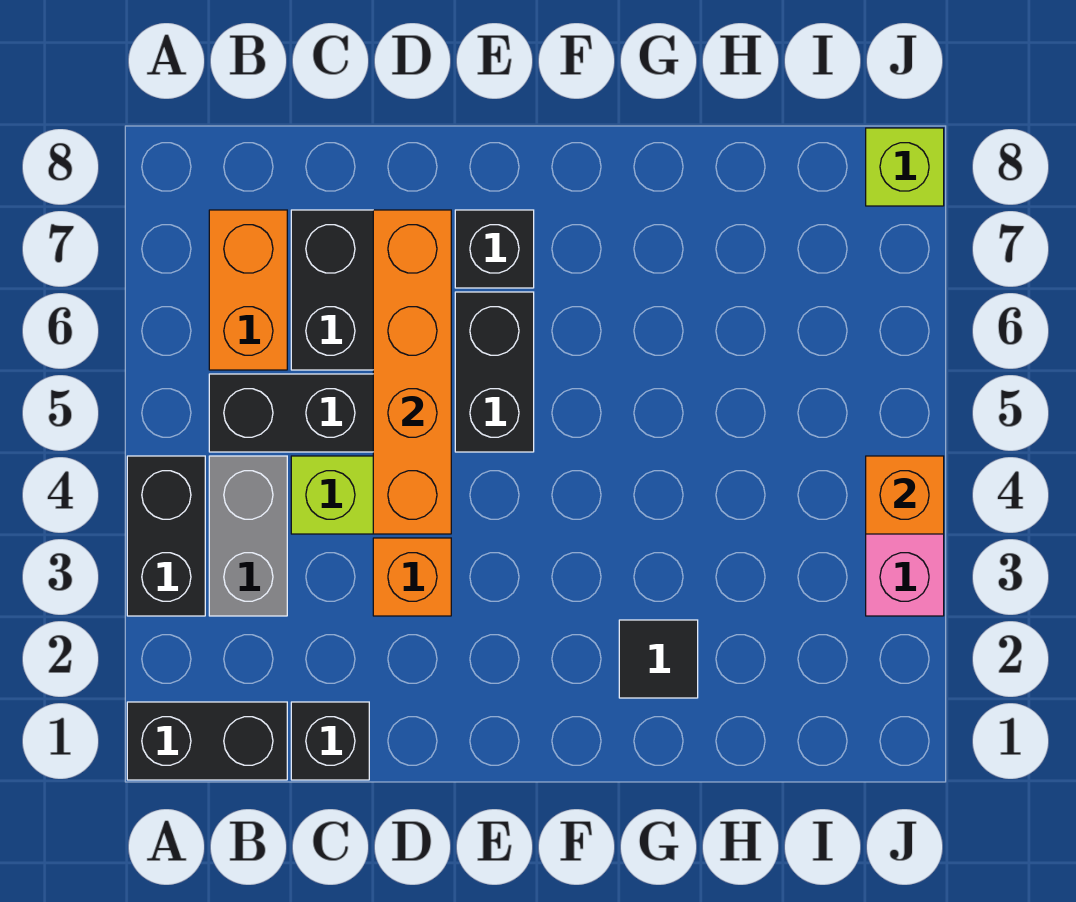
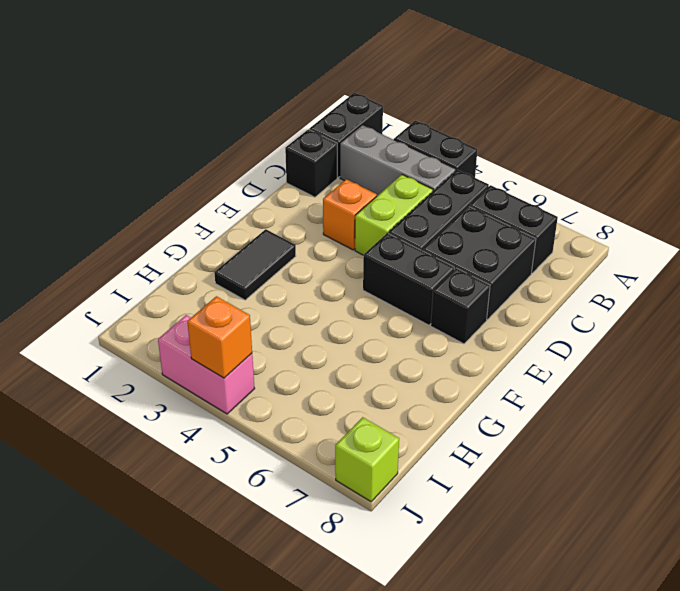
grey 1x2 brick [209,456,287,616] -> grey 1x3 brick [340,125,456,196]
orange 1x2 brick [209,210,287,370] -> black 1x2 brick [469,185,558,273]
orange 1x4 brick [373,210,451,534] -> none
black 1x1 tile [619,620,698,698] -> black 1x2 tile [214,229,296,300]

